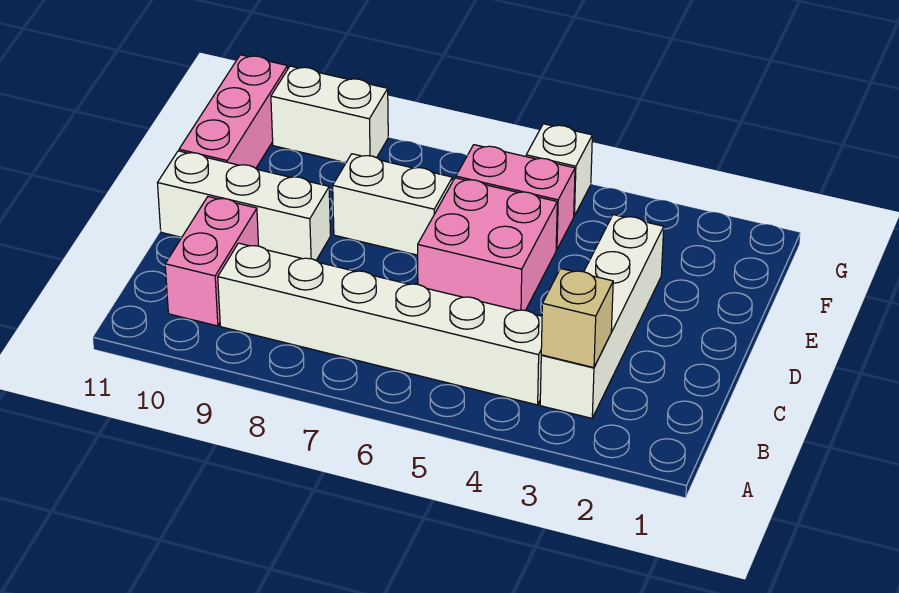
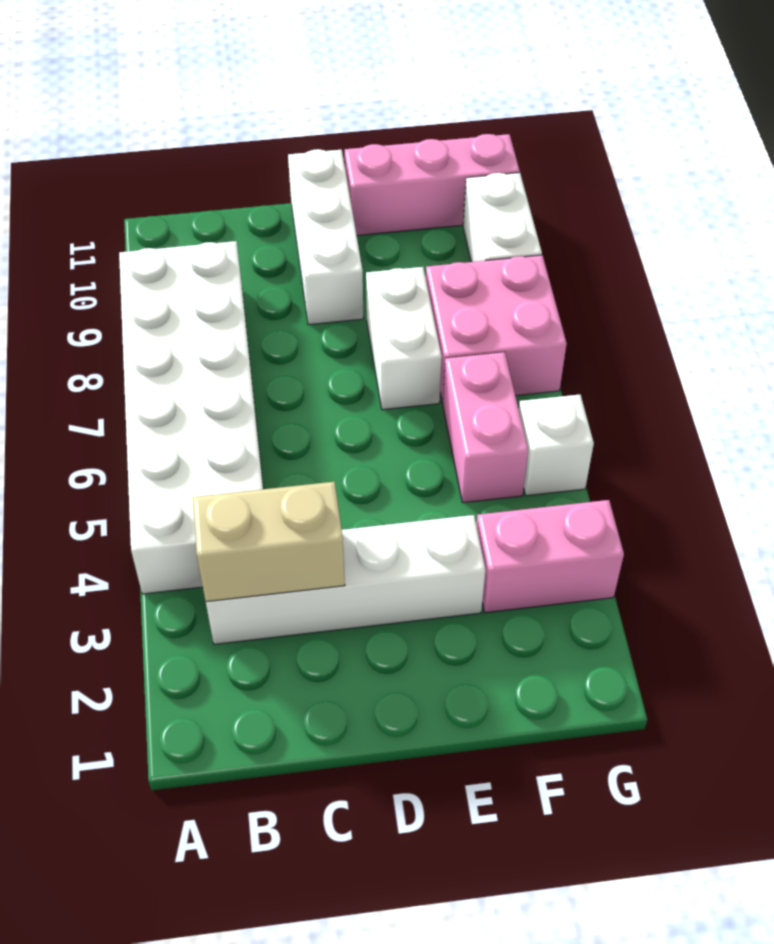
tan 1x1 brick [541,269,613,368] -> tan 1x2 brick [193,482,345,602]
white 1x6 brick [218,243,542,405] -> white 2x6 brick [119,241,263,594]
pink 1x2 brick [165,197,259,326] -> pink 1x2 brick moved to [477,500,624,613]
pink 2x2 brick [418,178,557,310] -> pink 2x2 brick moved to [426,255,567,403]

